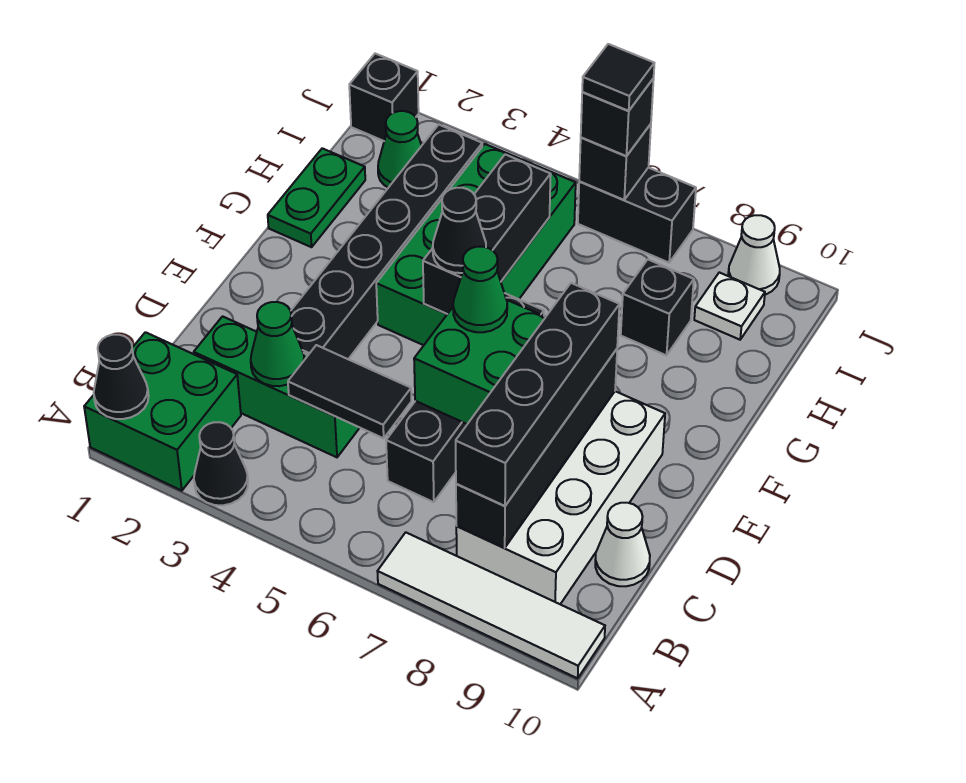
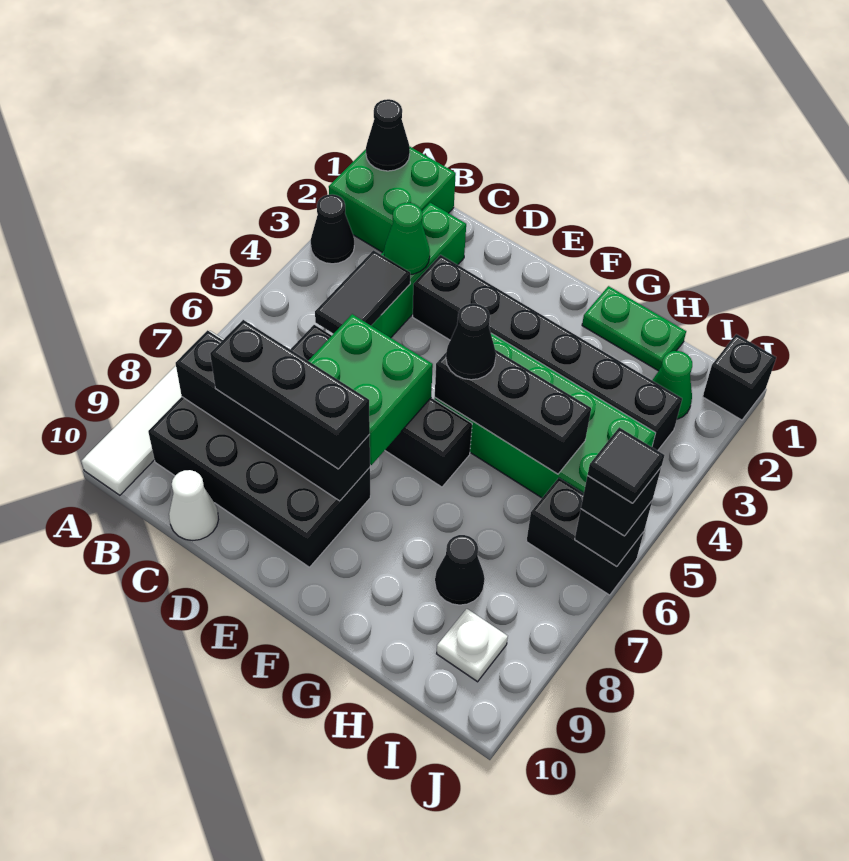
white 2x4 brick [456,391,665,604] -> black 2x4 brick [148,397,370,567]
black 1x4 brick [456,283,619,506] -> black 1x3 brick [210,320,370,469]
green 1x1 cone [453,247,507,332] -> none
black 1x1 brick [621,259,694,355] -> black 1x1 cone [435,535,485,605]
black 1x2 brick [578,168,696,263] -> black 1x2 brick turned to [526,478,644,595]
white 1x1 cone [728,215,780,295] -> none

